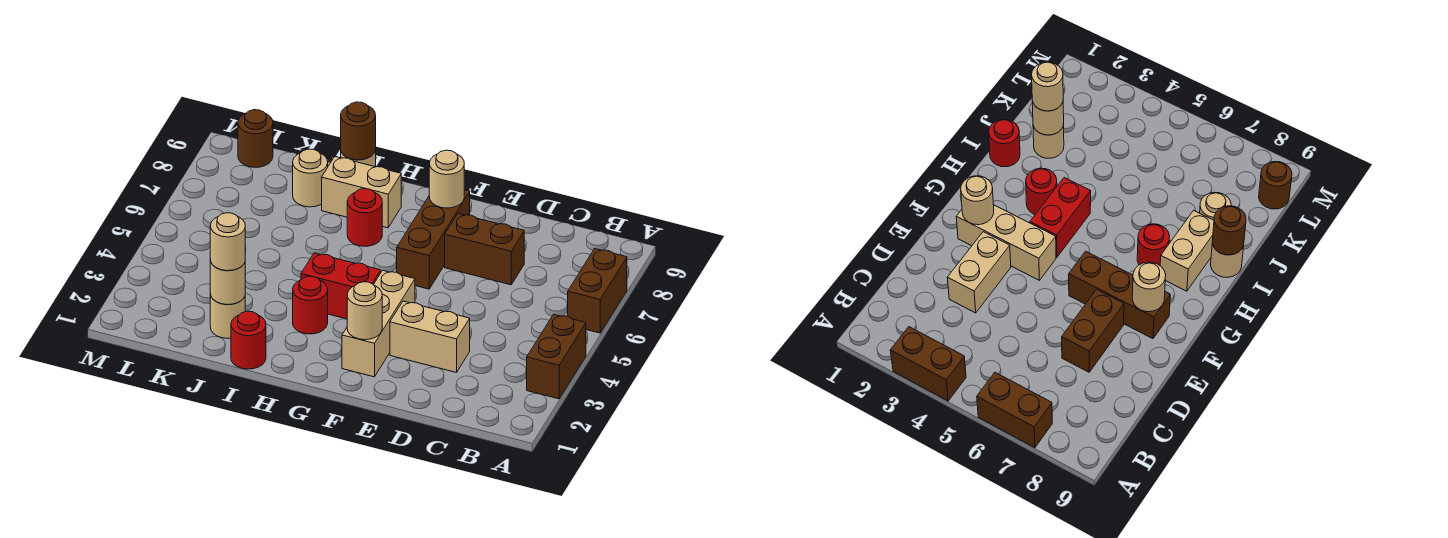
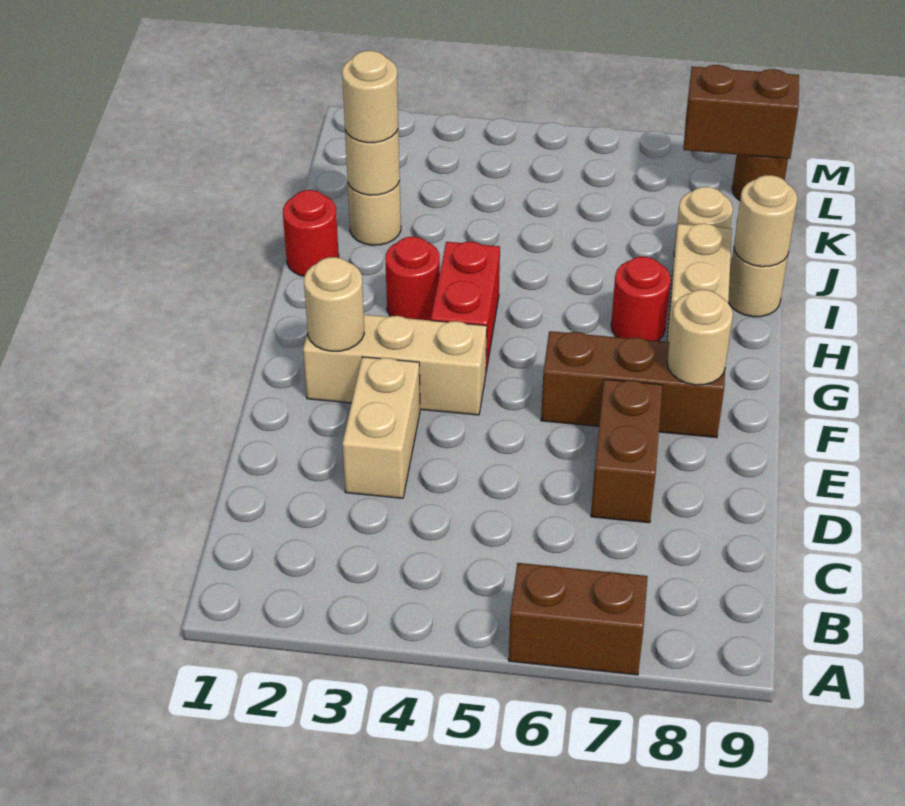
brown 1x2 brick [527,314,586,399] -> brown 1x2 brick moved to [683,65,799,159]
brown 1x1 round brick [341,102,376,160] -> tan 1x1 round brick [734,175,797,267]

